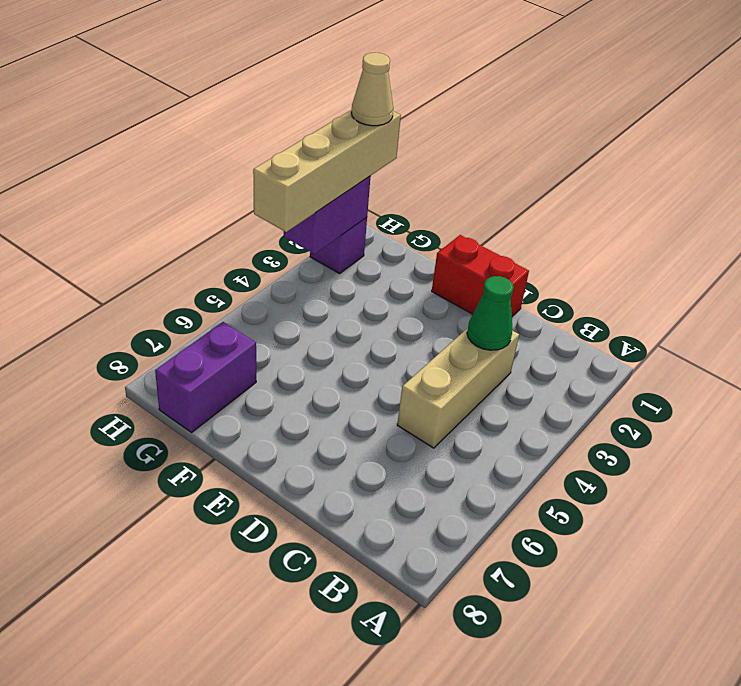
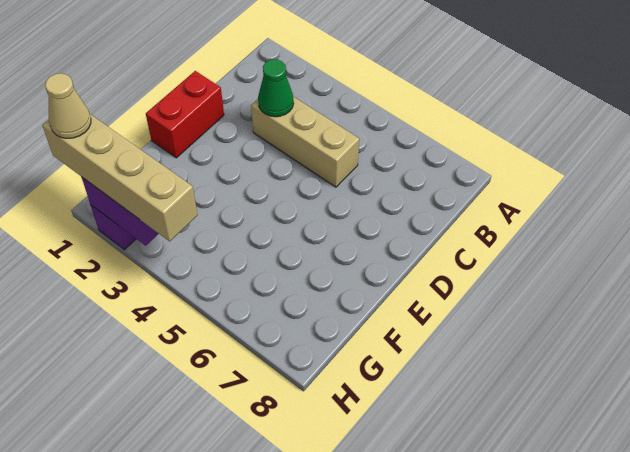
purple 1x2 brick [155,322,256,432] -> none

